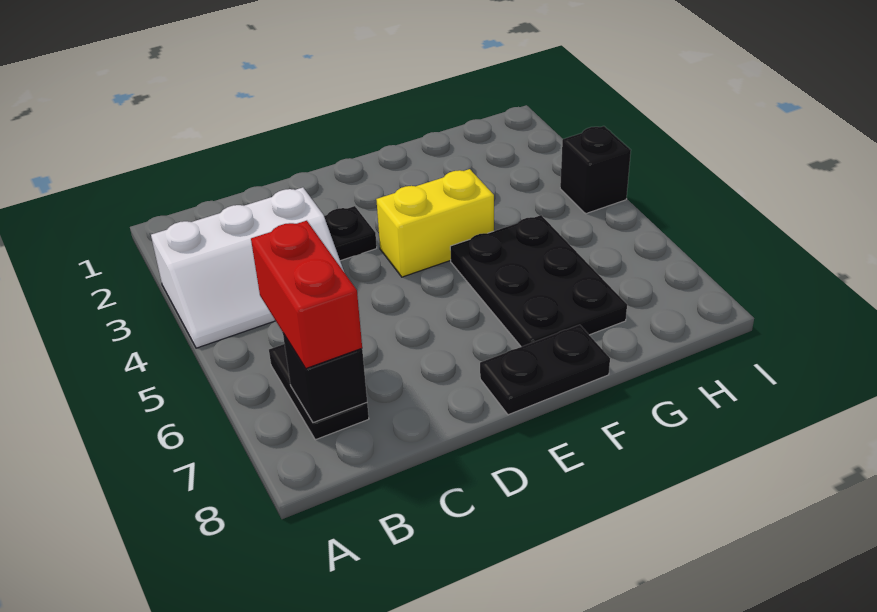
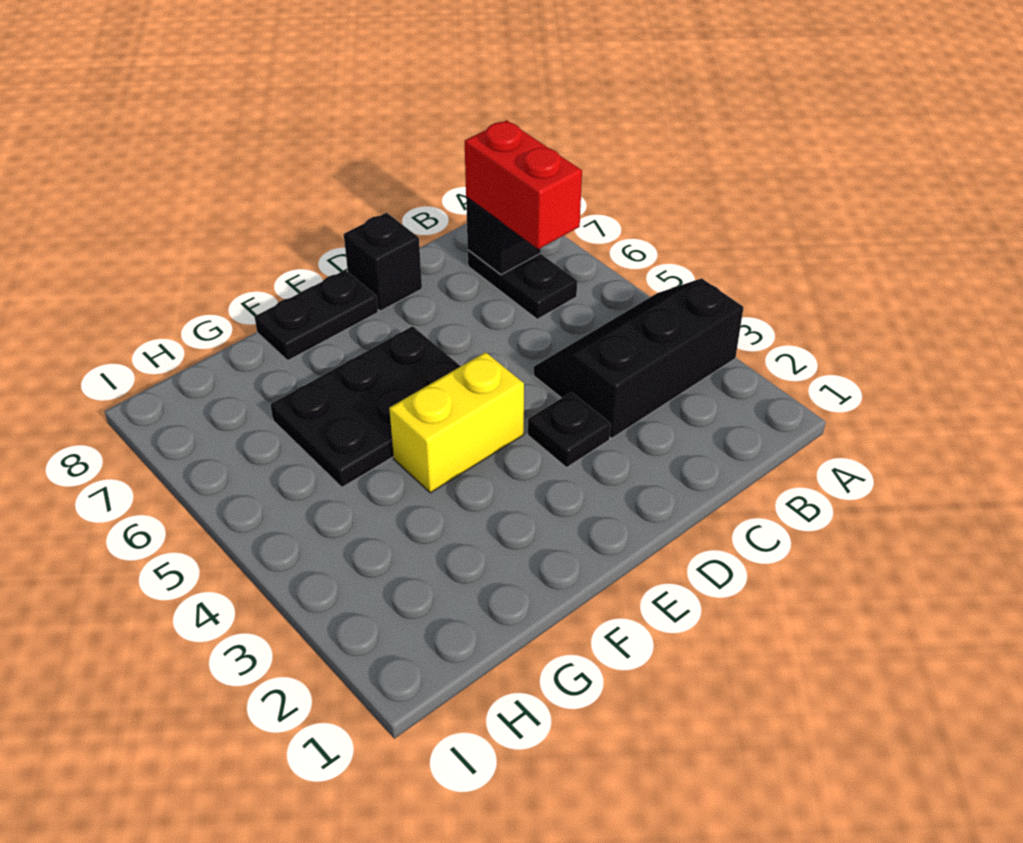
white 2x3 slope [151,187,344,348] -> black 2x3 slope [534,278,744,438]
black 2x3 plate [450,215,627,347] -> black 2x3 plate turned to [270,326,461,487]
black 1x1 brick [560,126,631,214] -> black 1x1 brick moved to [344,213,422,311]

